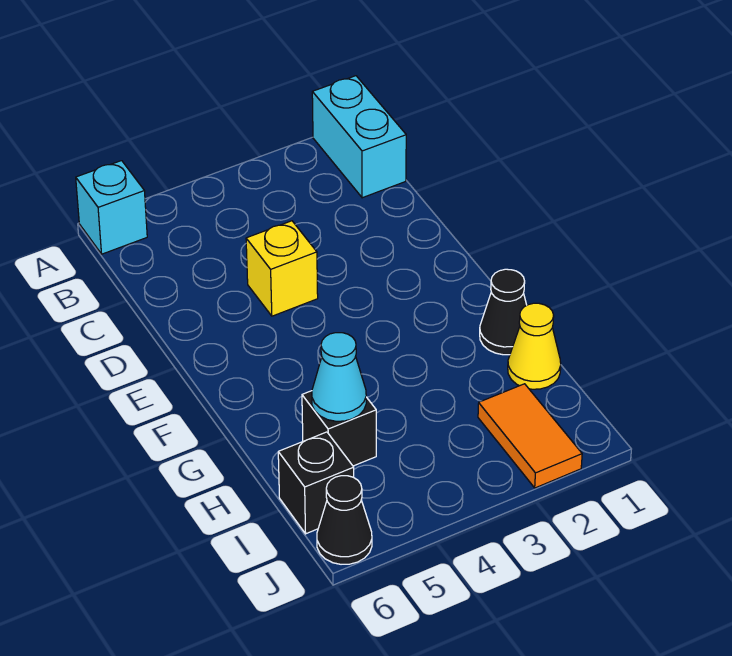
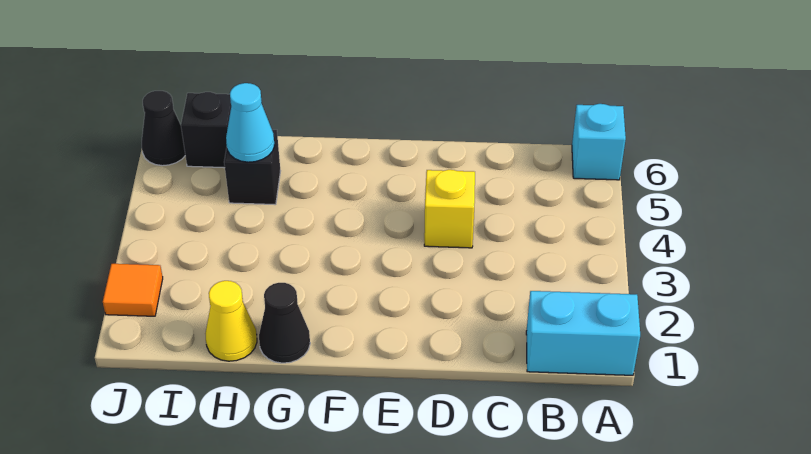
orange 1x2 tile [478,384,582,488] -> orange 1x1 tile [103,264,163,316]

